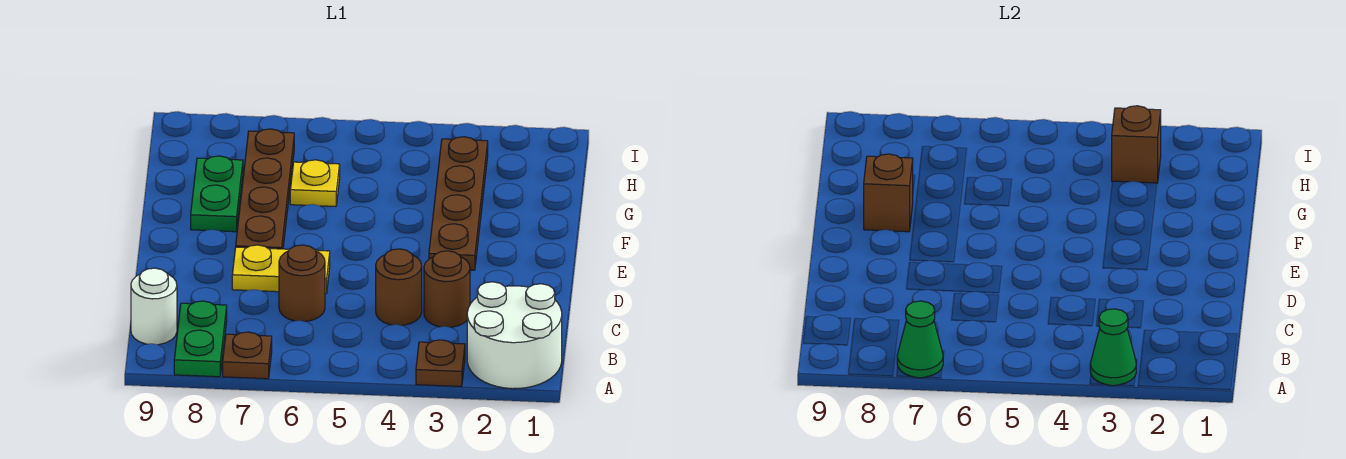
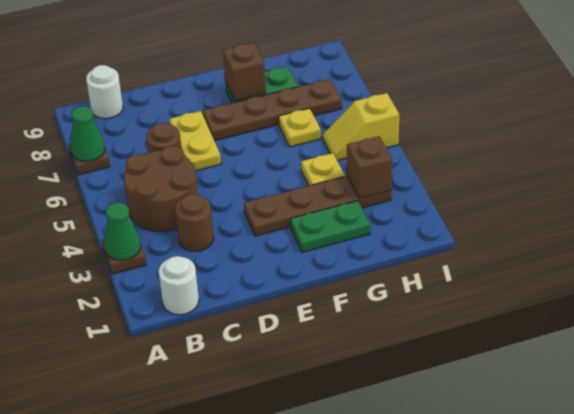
white 2x2 round brick [467,282,562,389] -> white 1x1 round brick [158,256,199,315]
green 1x2 plate [174,301,227,377] -> green 1x2 plate moved to [290,201,370,252]
brown 1x1 round brick [376,249,422,325] -> brown 2x2 round brick [124,146,198,232]
none -> yellow 1x1 plate [301,153,345,186]
none -> yellow 1x2 slope [323,93,399,161]

